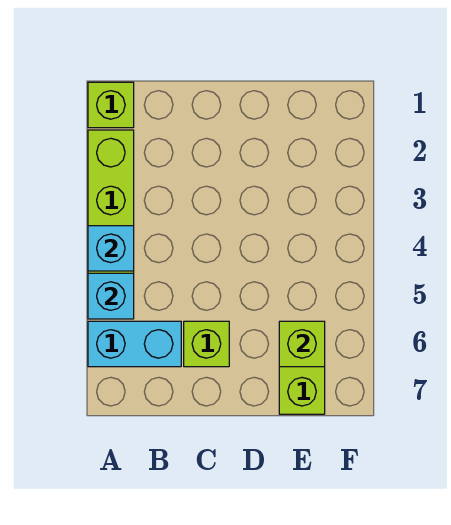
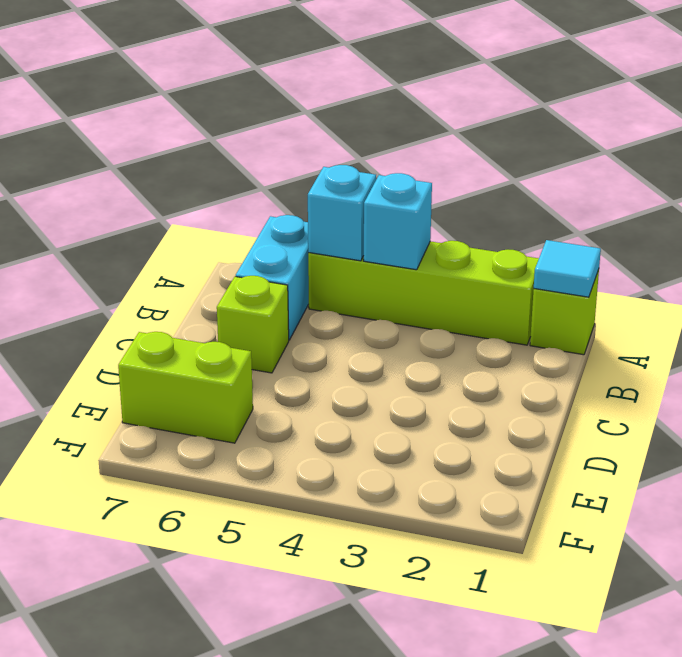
none -> cyan 1x1 tile [534,240,601,297]
lime 1x1 brick [279,321,325,367] -> none

